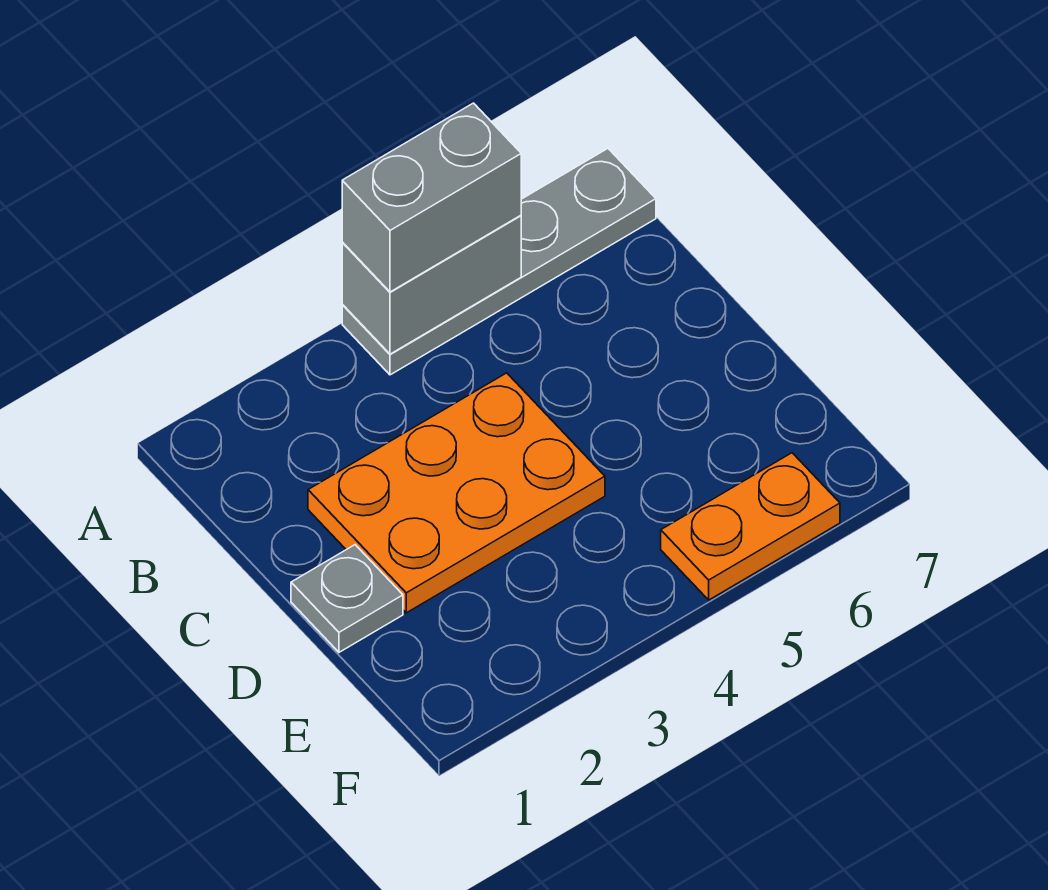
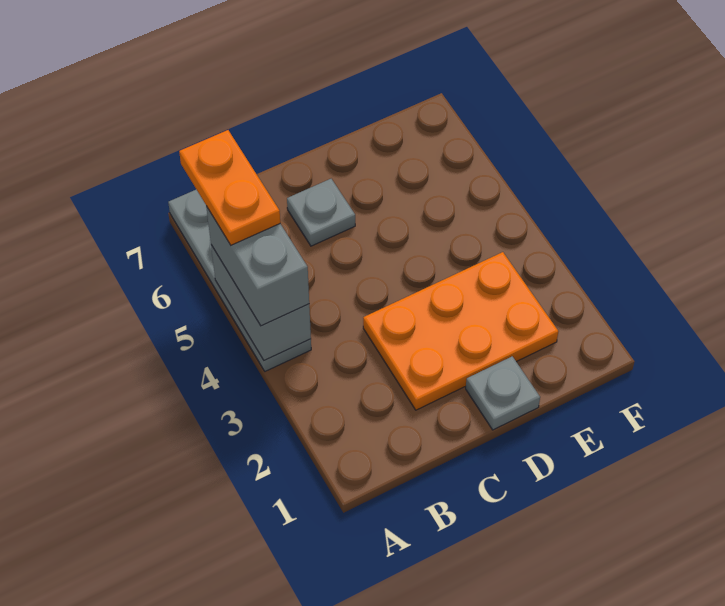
orange 2x3 plate [308,373,605,613] -> orange 2x3 plate turned to [363,252,559,410]
none -> grey 1x1 plate [287,179,355,246]
orange 1x2 plate [661,453,840,600] -> orange 1x2 plate moved to [179,130,280,245]

